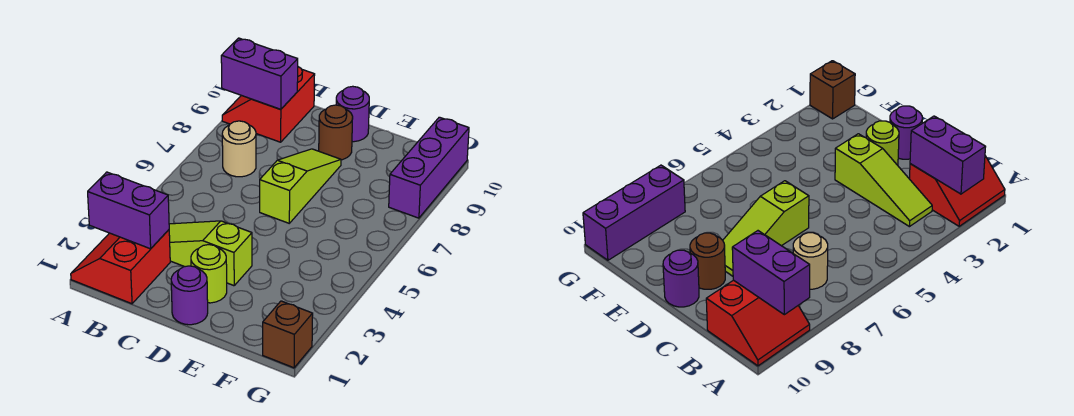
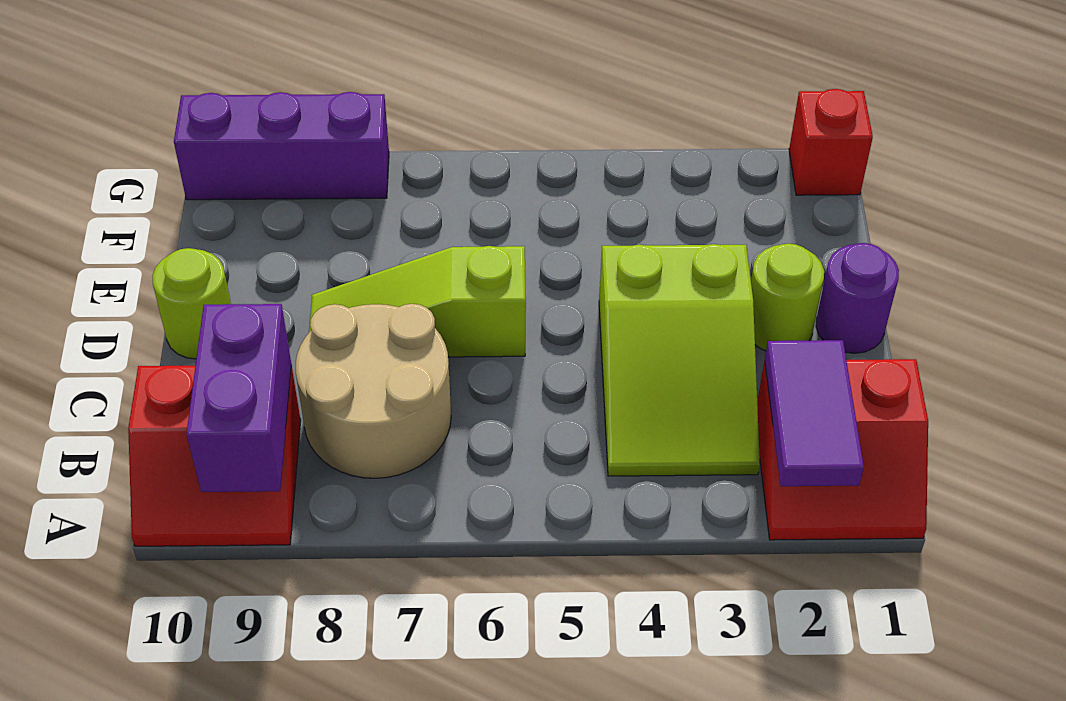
purple 1x2 brick [88,172,169,249] -> purple 1x2 tile [765,340,864,486]
lime 1x3 slope [169,221,252,286] -> lime 2x3 slope [599,244,760,476]
tan 1x1 round brick [222,121,256,177] -> tan 2x2 round brick [296,304,451,478]
brown 1x1 round brick [319,105,353,160] -> none
purple 1x1 round brick [336,86,369,142] -> lime 1x1 round brick [152,248,231,359]
brown 1x1 brick [263,301,313,368] -> red 1x1 brick [789,89,873,195]

